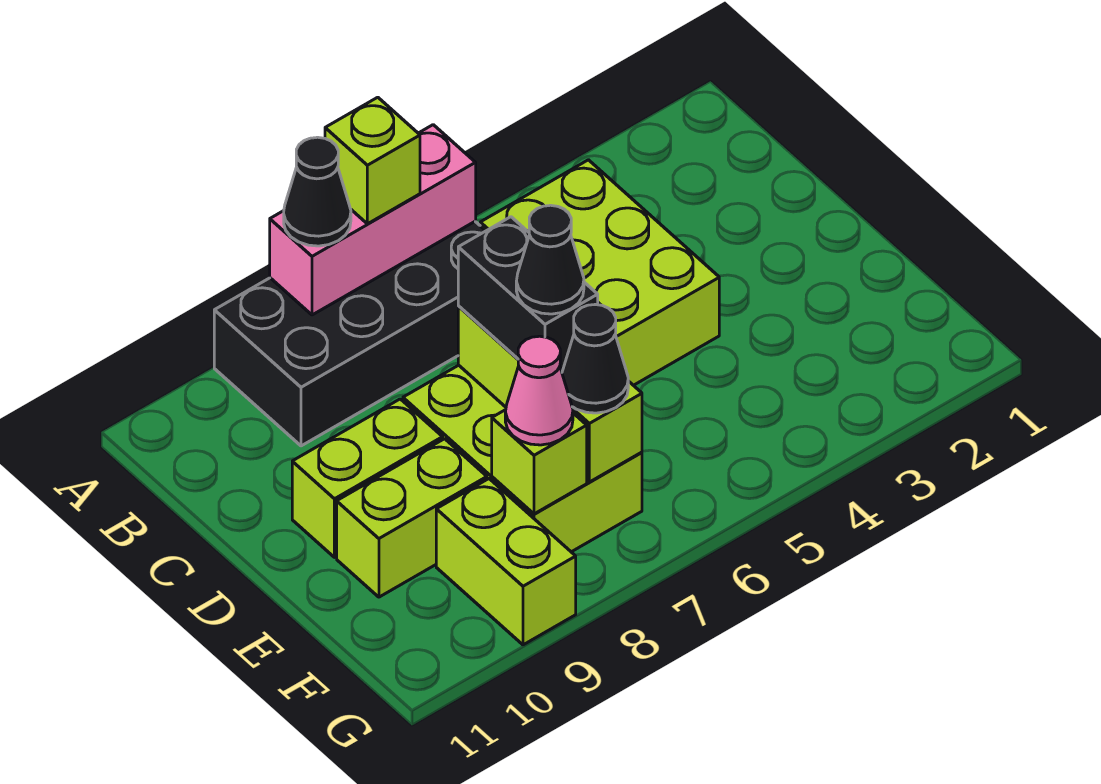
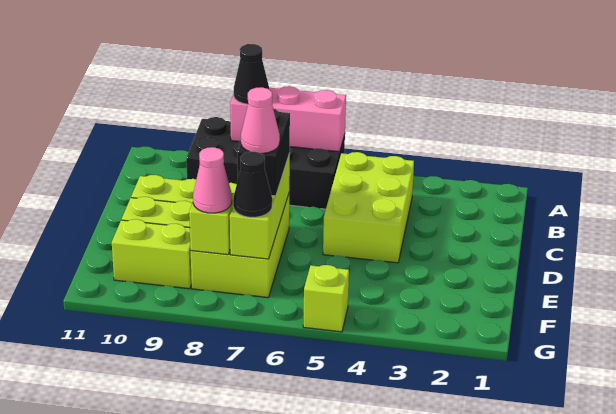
lime 1x1 brick [325,97,420,224] -> lime 1x1 brick moved to [303,265,349,332]
black 1x1 cone [516,205,584,314] -> pink 1x1 cone [241,87,280,153]
lime 1x2 brick [436,479,576,645] -> lime 1x2 brick turned to [112,219,192,289]

